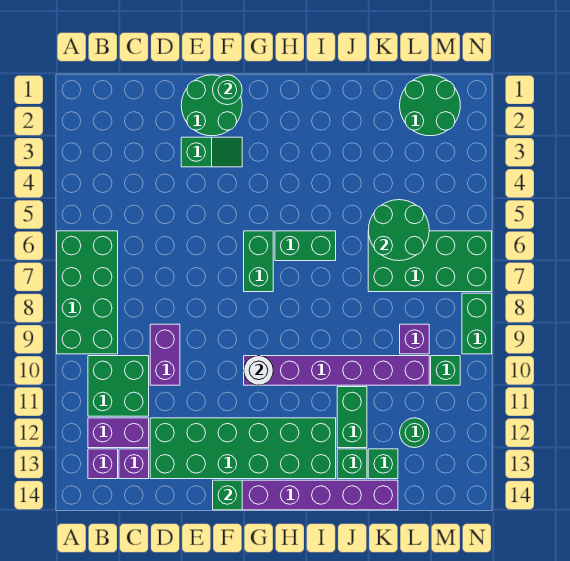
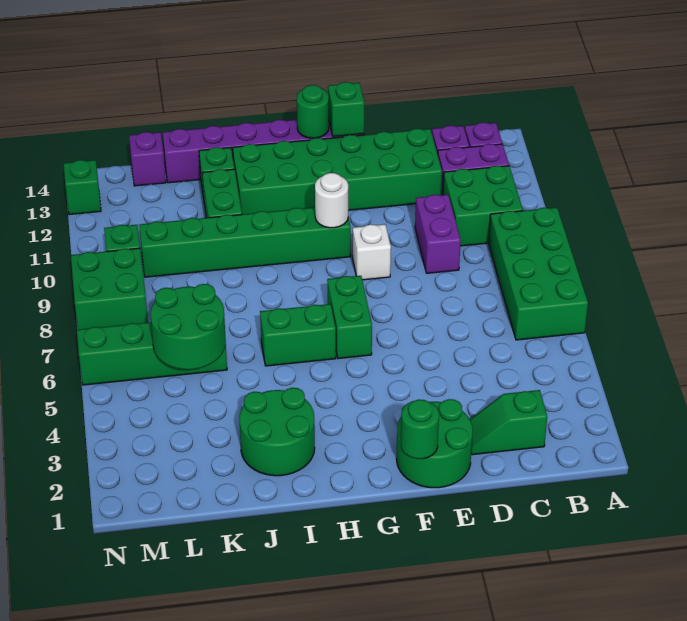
green 1x2 slope [181,137,242,167] -> green 1x2 slope moved to [470,390,547,455]
none -> white 1x1 brick [352,224,391,280]
purple 1x6 brick [244,356,429,385] -> green 1x6 brick [139,207,351,277]
green 2x4 brick [368,231,492,292] -> green 1x4 brick [77,322,227,385]
green 1x1 brick [368,449,398,479] -> green 1x1 brick moved to [64,160,101,215]
green 2x2 round brick [400,75,460,136] -> green 2x2 round brick moved to [239,388,315,476]
purple 1x1 brick [400,324,429,354] -> purple 1x1 brick moved to [129,132,166,186]
green 1x1 round brick [400,418,429,448] -> green 1x1 round brick moved to [297,85,329,138]
green 1x2 brick [462,293,492,354] -> green 2x2 brick [71,248,148,330]

